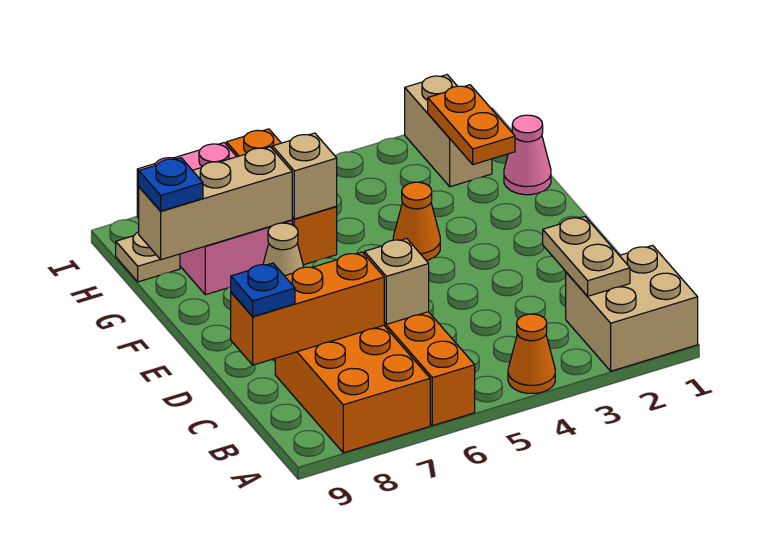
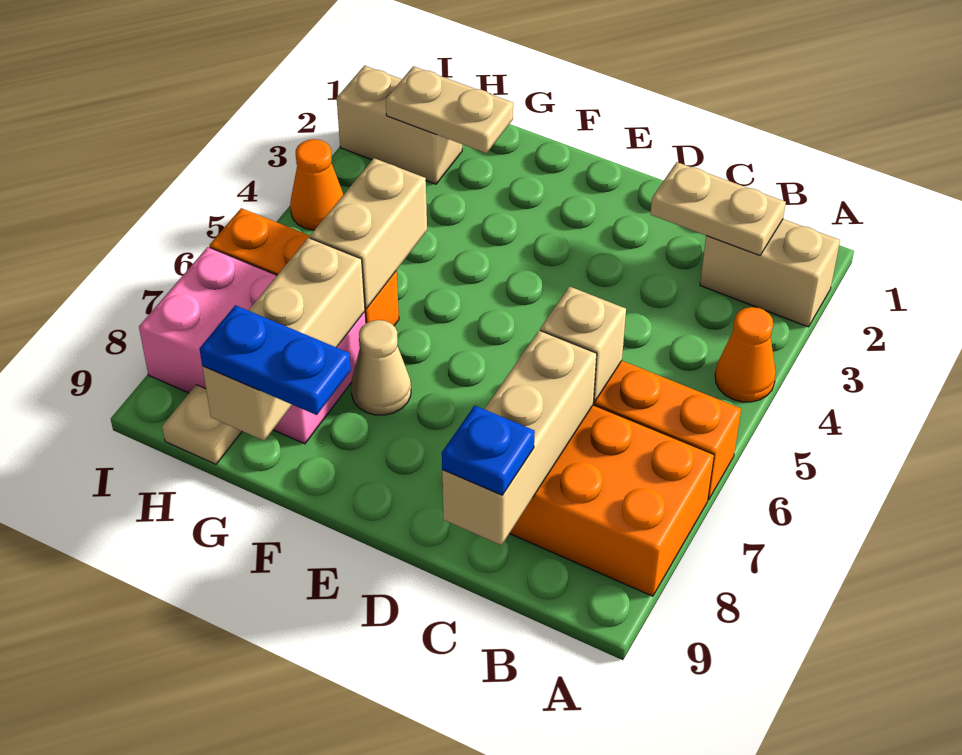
tan 2x2 brick [566,245,698,371] -> tan 1x2 brick [700,219,840,327]
orange 1x3 brick [231,252,384,365] -> tan 1x3 brick [442,330,597,545]
orange 1x1 cone [393,182,440,261] -> orange 1x1 cone moved to [290,139,344,230]
pink 1x1 cone [504,115,551,195] -> none
orange 1x2 plate [428,85,515,164] -> tan 1x2 plate [386,66,513,153]
tan 1x1 brick [272,133,337,219] -> tan 1x2 brick [310,158,427,309]
blue 1x1 plate [139,158,203,211] -> blue 1x2 plate [200,305,351,415]

